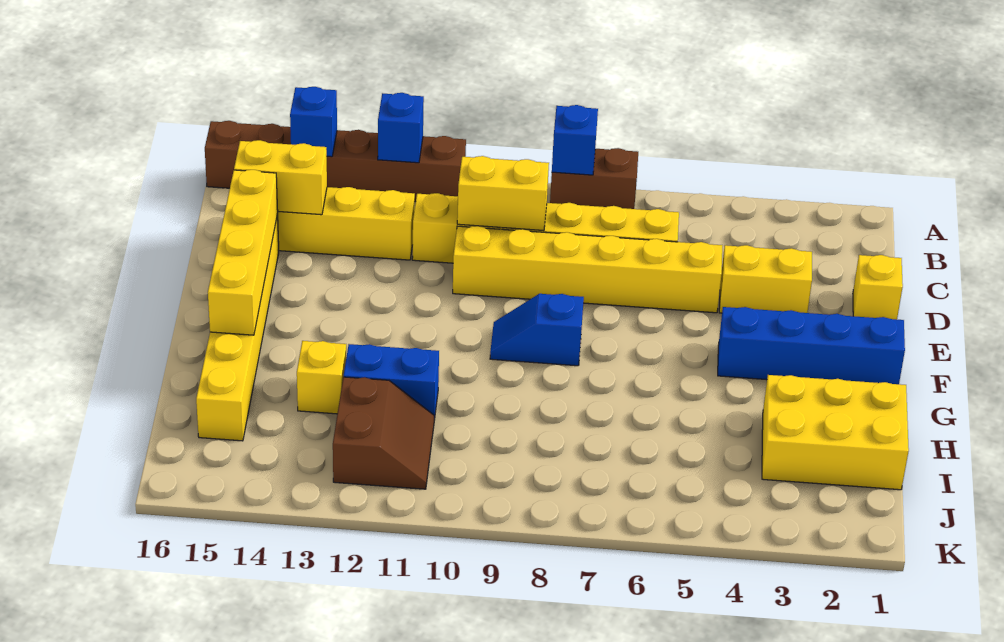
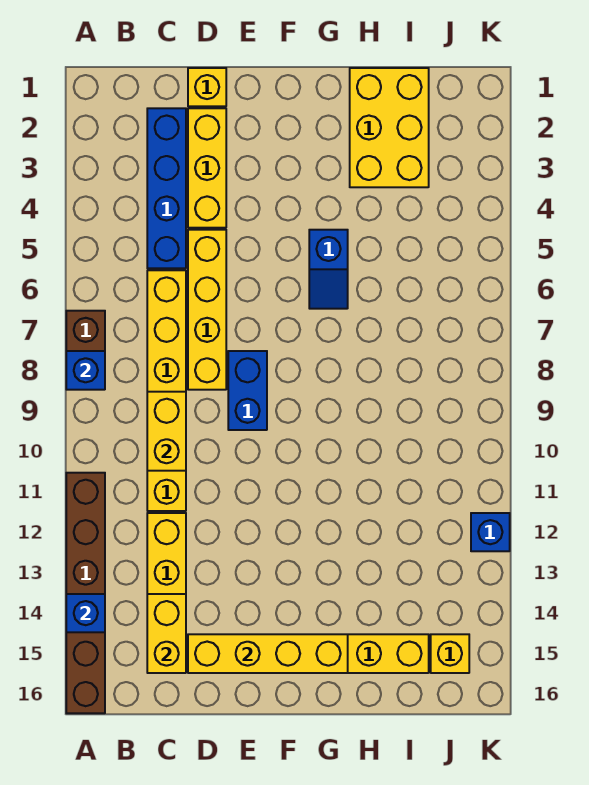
blue 1x1 brick [378,93,424,163] -> blue 1x1 brick moved to [471,513,510,551]
yellow 1x2 brick [719,245,812,313] -> yellow 1x3 brick [188,108,226,228]
yellow 1x6 brick [453,226,722,313] -> yellow 1x4 brick [188,230,226,390]
blue 1x4 brick [718,307,905,384] -> blue 1x4 brick moved to [147,108,186,268]
blue 1x2 slope [490,294,584,366] -> blue 1x2 slope moved to [309,230,348,309]
blue 1x2 brick [344,344,439,420] -> blue 1x2 brick moved to [228,351,267,430]
yellow 1x1 brick [297,341,346,414] -> yellow 1x1 brick moved to [431,634,469,673]
brown 2x2 slope [333,377,434,489] -> none

